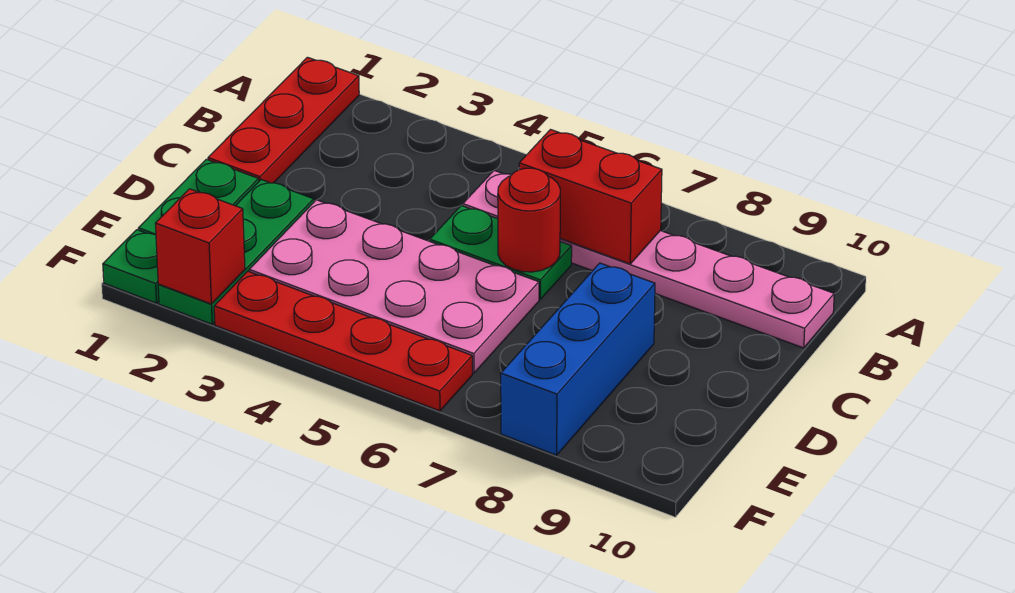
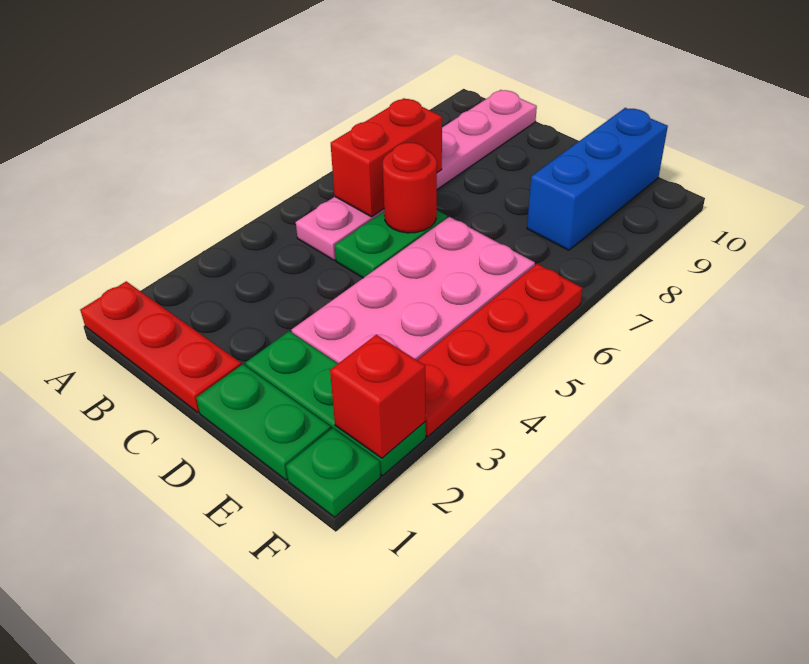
blue 1x3 brick [501,263,655,455] -> blue 1x3 brick turned to [527,108,668,250]

